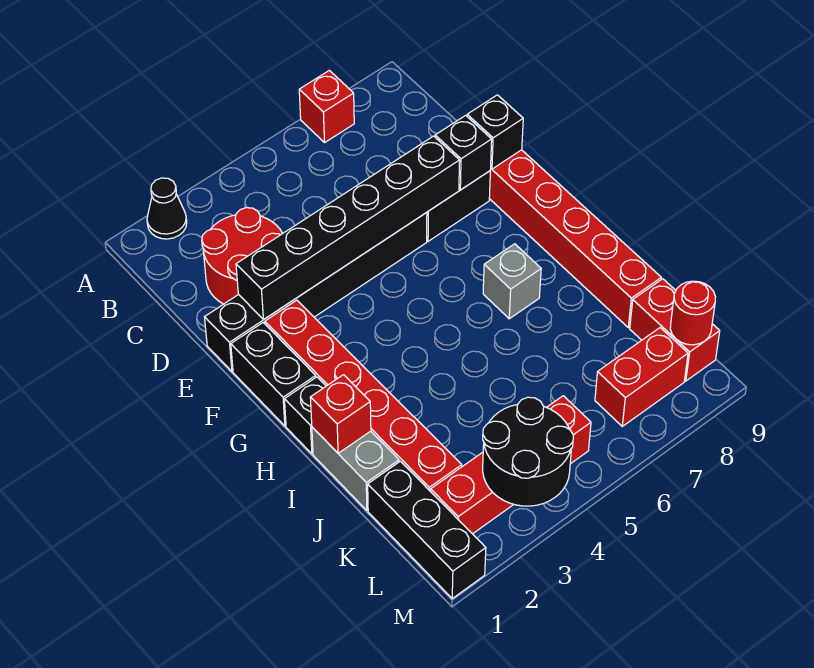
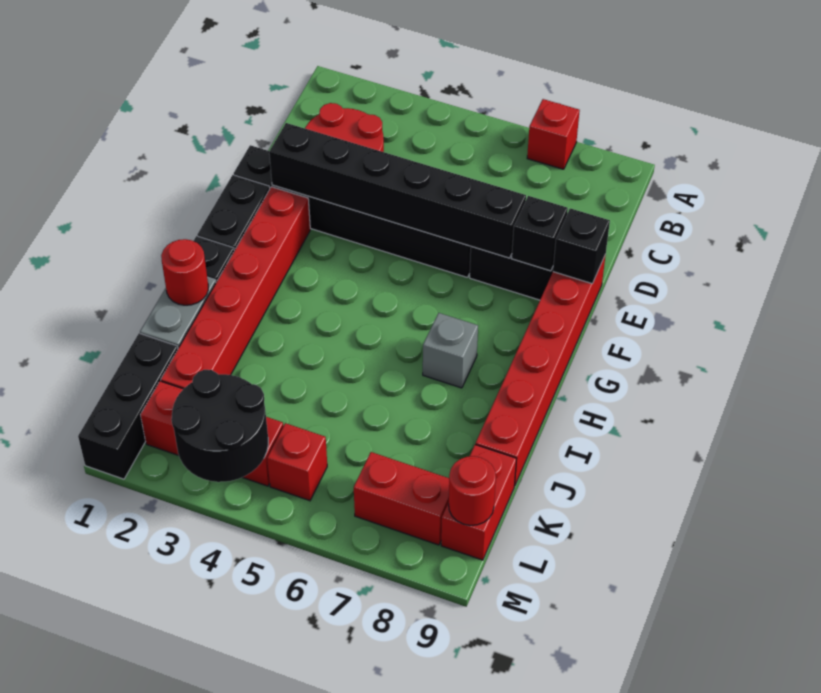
black 1x1 cone [147,178,187,239] -> none
red 1x1 brick [310,375,371,453] -> red 1x1 round brick [161,239,208,305]

